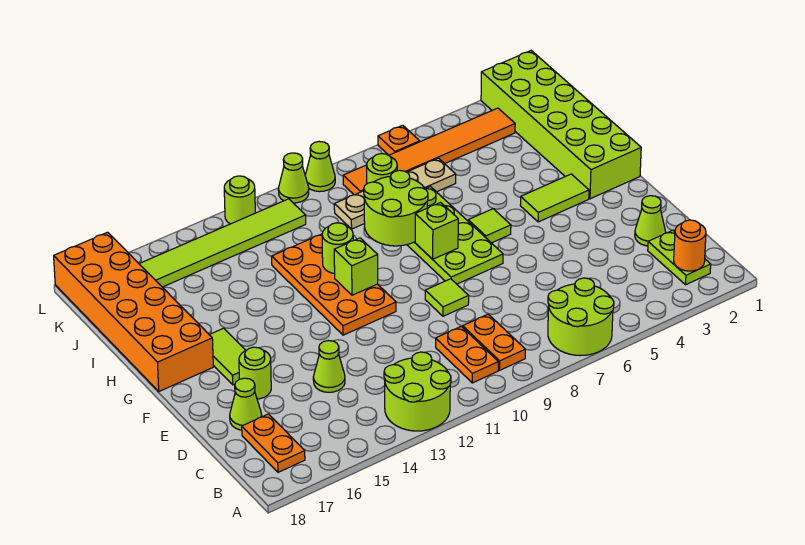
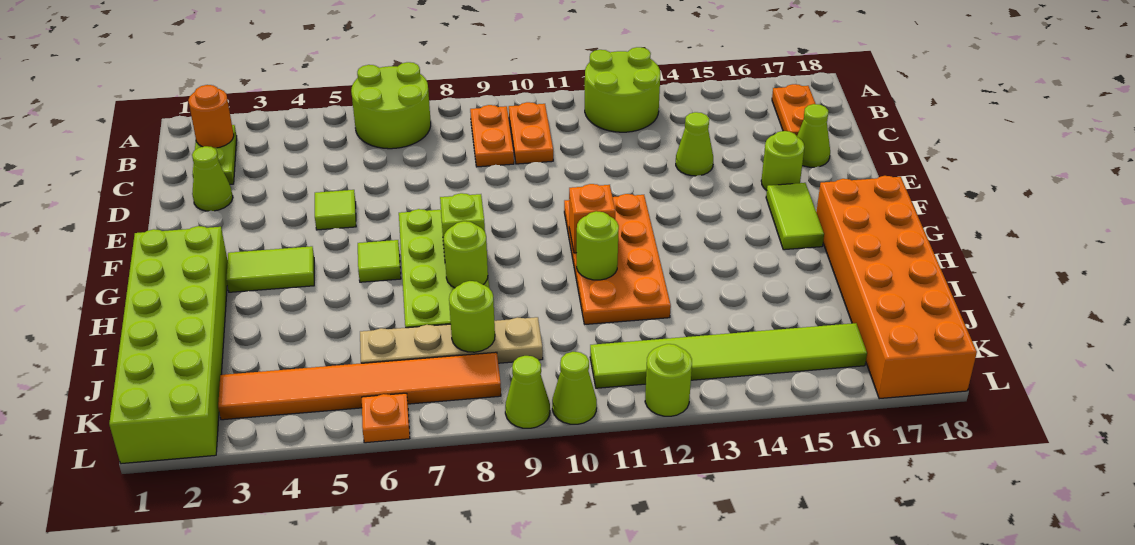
lime 1x1 tile [425,279,469,316] -> lime 1x1 tile moved to [315,190,356,230]
lime 1x1 brick [334,238,378,295] -> orange 1x1 brick [569,184,615,253]
lime 2x2 round brick [364,170,428,246] -> lime 1x1 round brick [444,221,488,288]

